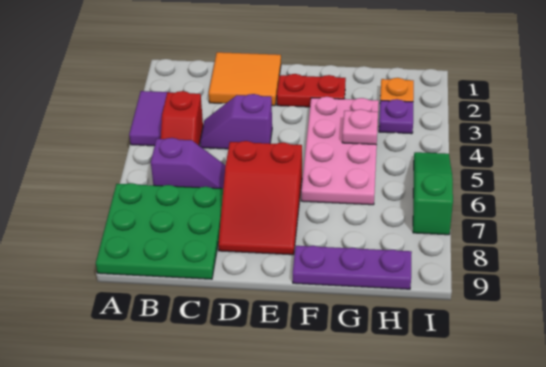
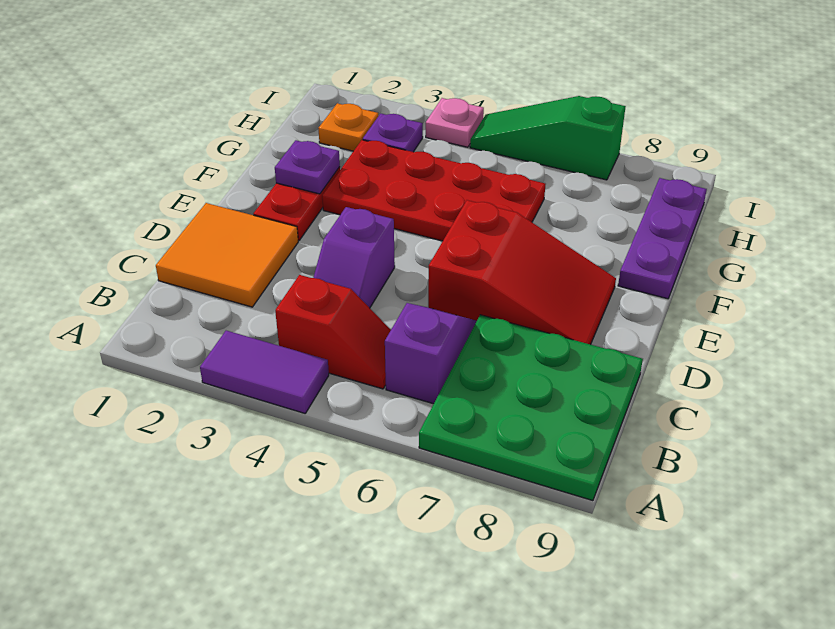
none -> purple 1x1 plate [275,140,340,194]
pink 2x4 plate [301,97,379,205] -> red 2x4 plate [322,140,546,241]
pink 1x1 plate [342,109,378,145] -> pink 1x1 plate moved to [426,98,484,147]

